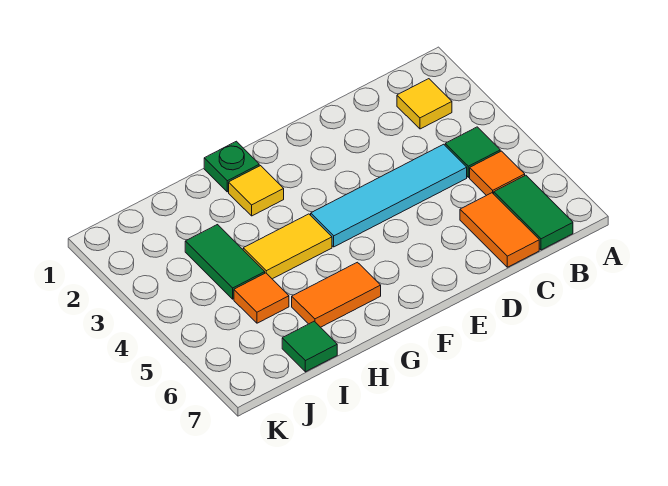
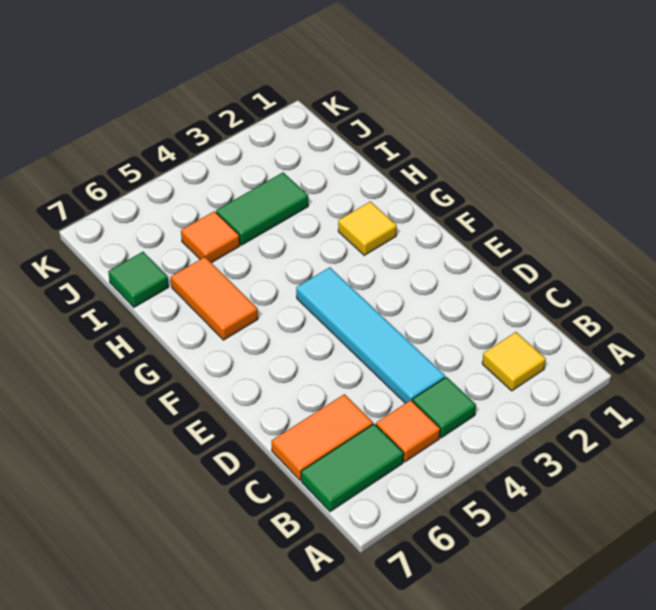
green 1x1 plate [204,141,259,192] -> none
yellow 1x2 tile [243,214,332,279] -> none

